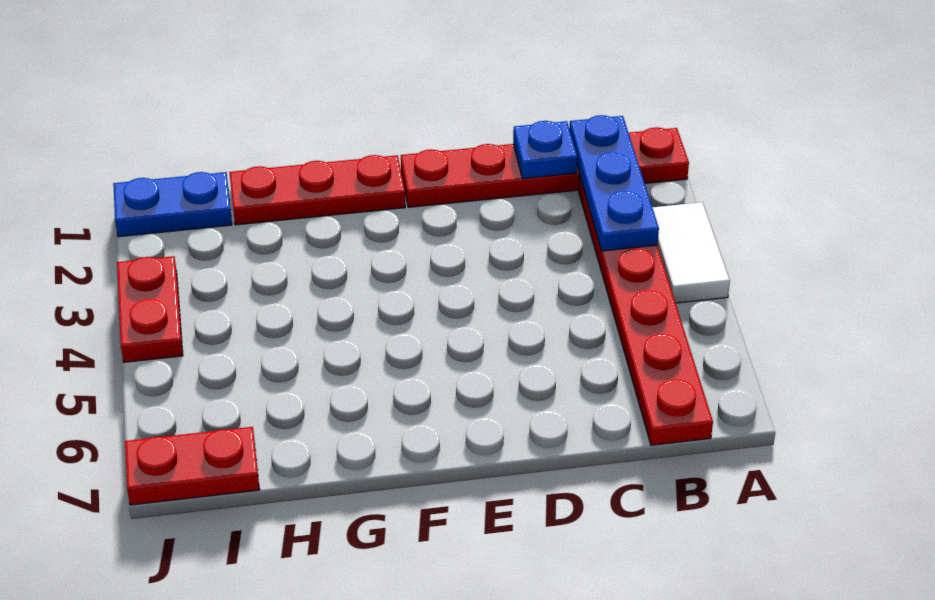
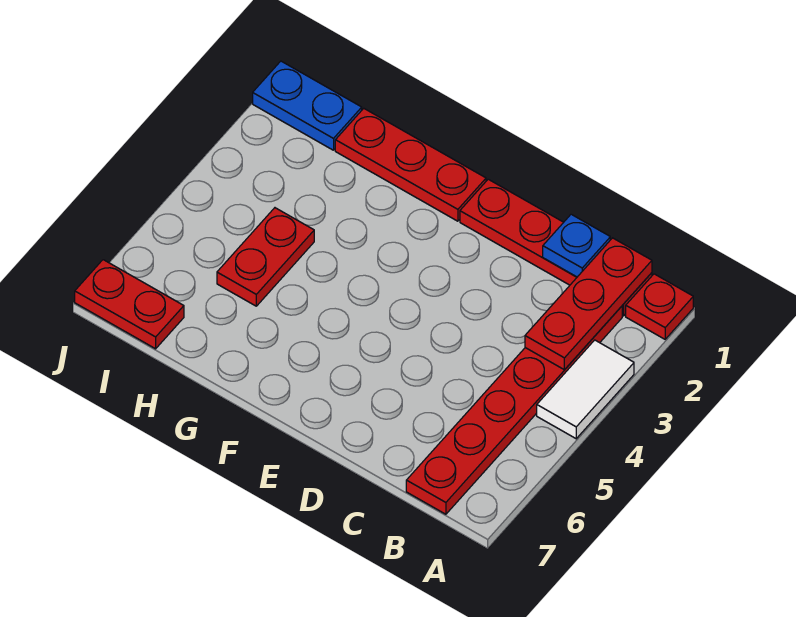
blue 1x3 plate [569,115,659,251] -> red 1x3 plate [525,238,652,370]
red 1x2 plate [117,256,183,362] -> red 1x2 plate moved to [217,208,314,306]

